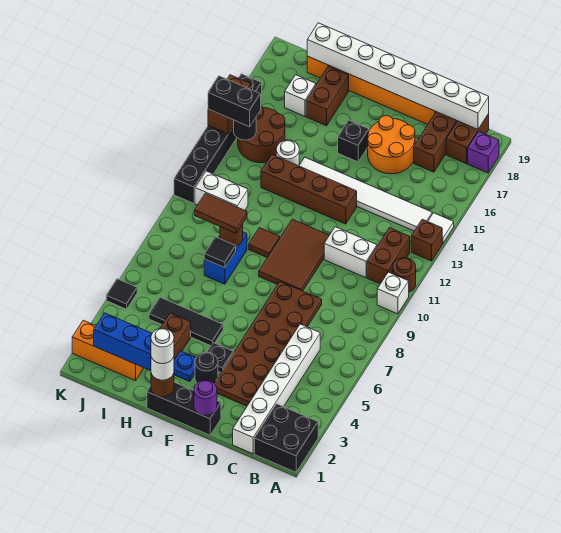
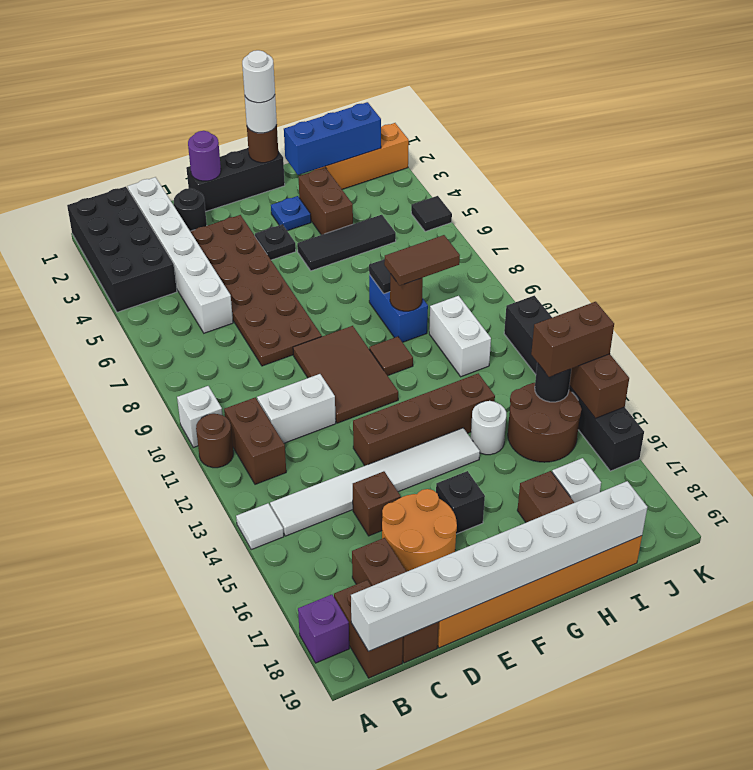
black 2x2 brick [254,404,318,472] -> black 2x4 brick [67,187,177,312]
brown 1x1 brick [411,219,442,261] -> brown 1x1 brick moved to [353,471,401,536]
black 1x1 round brick [195,352,218,383] -> black 1x1 round brick moved to [174,188,207,231]
white 1x2 brick [195,171,248,210] -> white 1x2 brick turned to [429,296,491,377]
black 1x2 brick [208,76,261,127] -> brown 1x2 brick [531,302,614,377]

